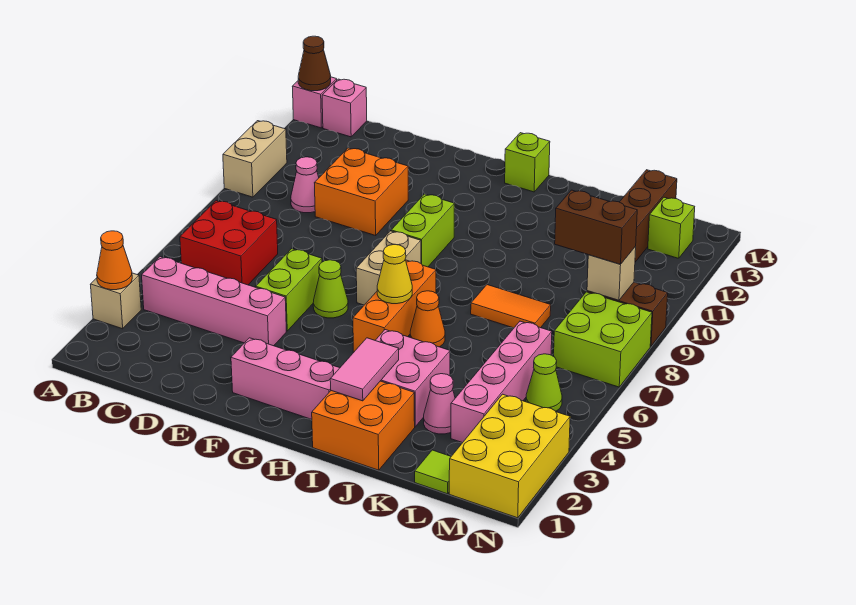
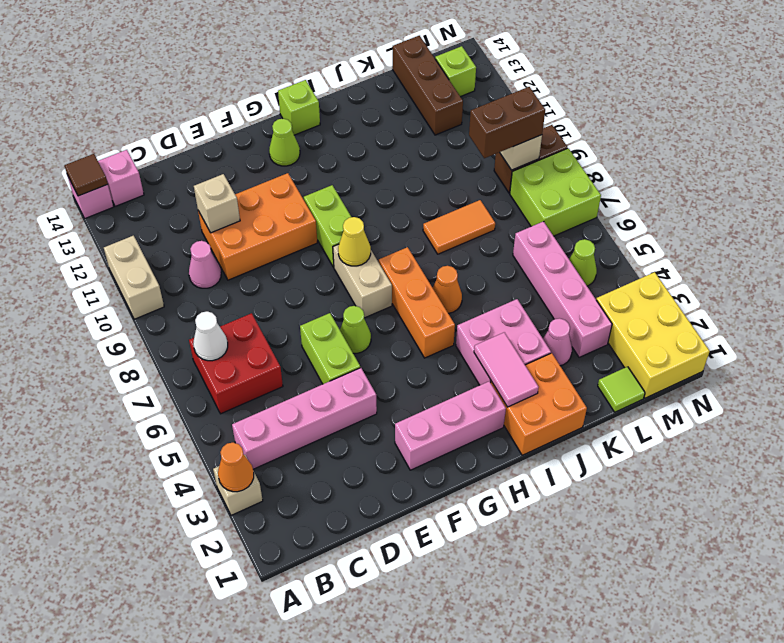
brown 1x1 cone [298,36,331,91] -> brown 1x1 tile [65,154,108,196]
none -> white 1x1 cone [193,311,228,361]
orange 2x2 brick [315,148,408,235] -> orange 2x3 brick [198,173,317,280]
none -> tan 1x1 brick [194,174,240,233]
none -> lime 1x1 cone [269,119,300,166]
yellow 1x1 cone [377,244,412,304] -> yellow 1x1 cone moved to [338,217,371,266]

